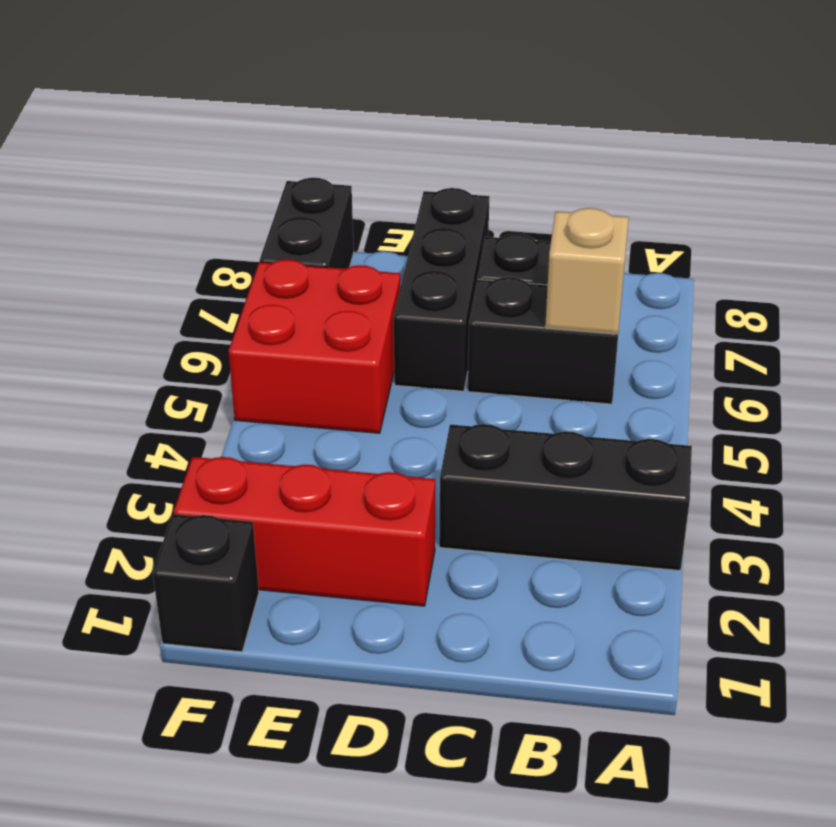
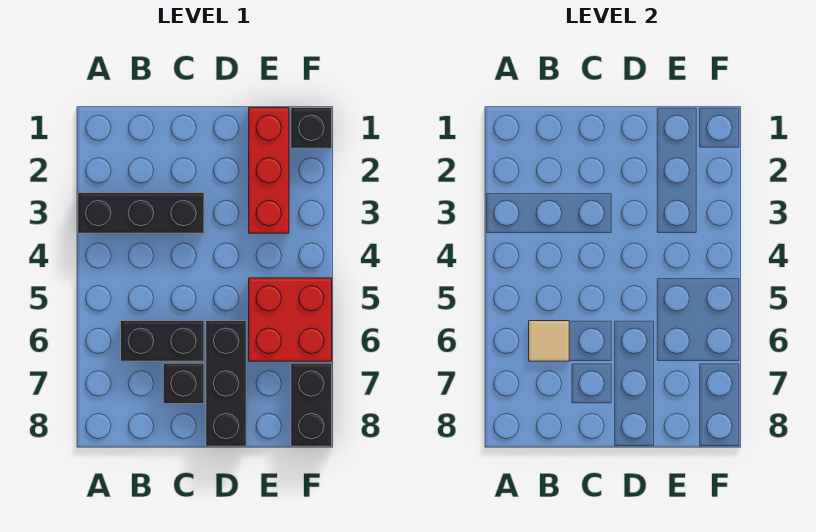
tan 1x1 brick [545,208,629,334] -> tan 1x1 tile [529,321,569,361]
red 1x3 brick [174,457,435,606] -> red 1x3 brick turned to [249,108,289,233]

